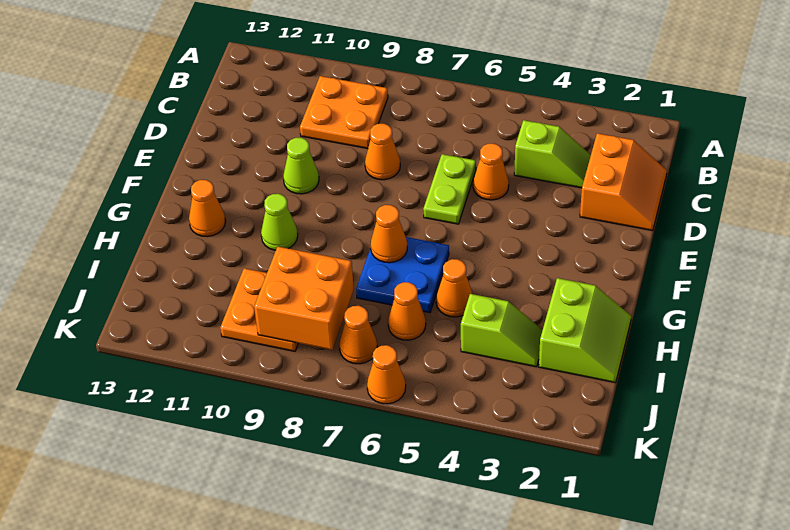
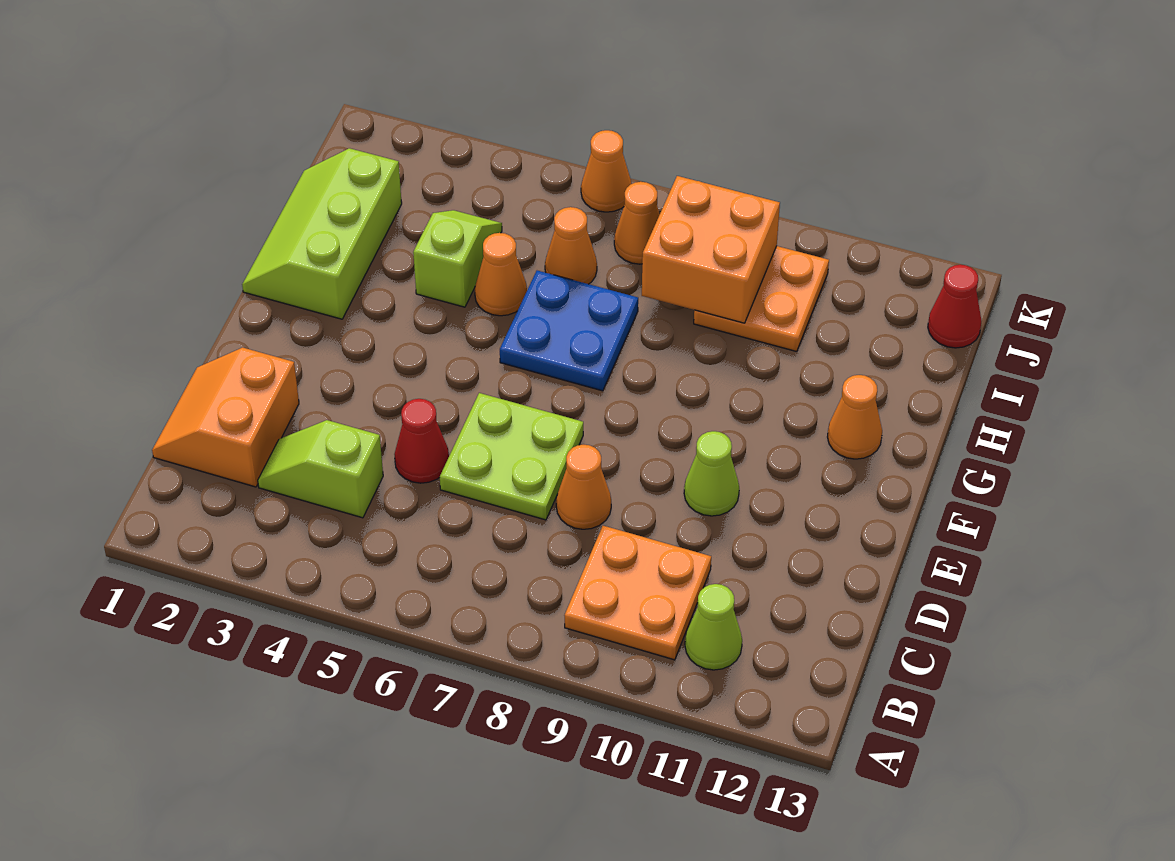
orange 1x1 cone [473,144,509,200] -> red 1x1 cone [394,399,449,483]
lime 1x2 plate [423,154,476,224] -> lime 2x2 plate [440,393,583,520]
orange 1x1 cone [371,205,407,263] -> none
lime 1x1 cone [261,194,298,250] -> lime 1x1 cone moved to [685,584,742,670]
lime 2x2 slope [539,278,631,383] -> lime 2x3 slope [242,148,402,319]
lime 1x2 slope [461,294,543,367] -> lime 1x2 slope turned to [413,210,502,307]
none -> red 1x1 cone [928,265,981,348]

